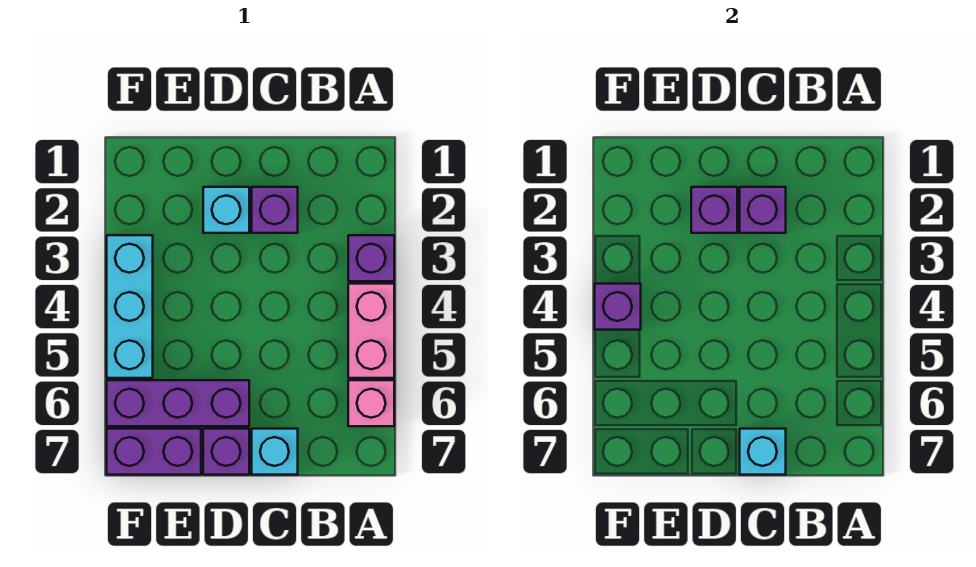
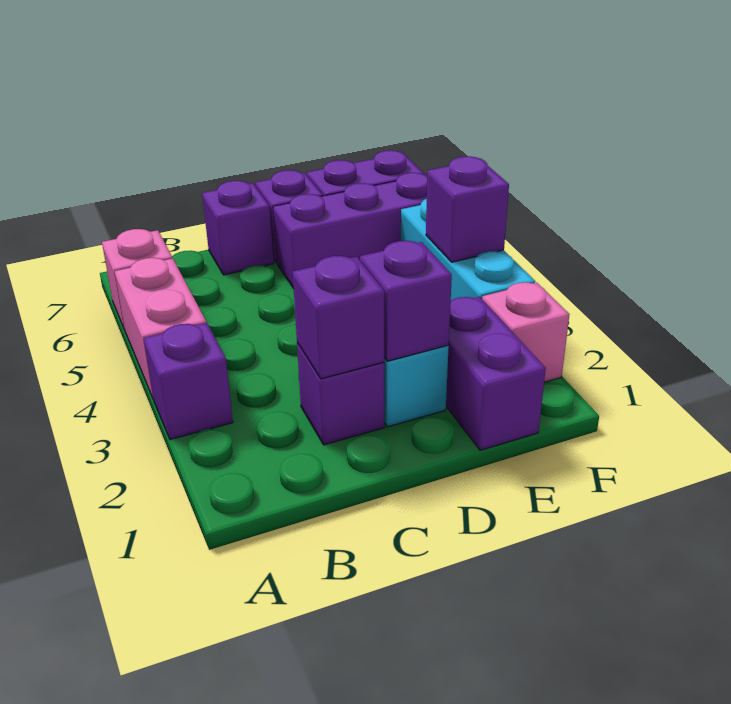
cyan 1x1 brick [252,429,298,475] -> purple 1x1 brick [202,181,274,275]
cyan 1x1 brick [740,429,786,475] -> none
none -> purple 1x2 brick [446,297,546,450]
none -> pink 1x1 brick [482,282,569,382]

